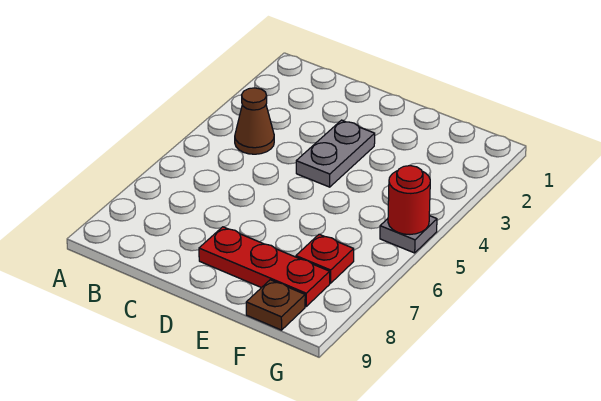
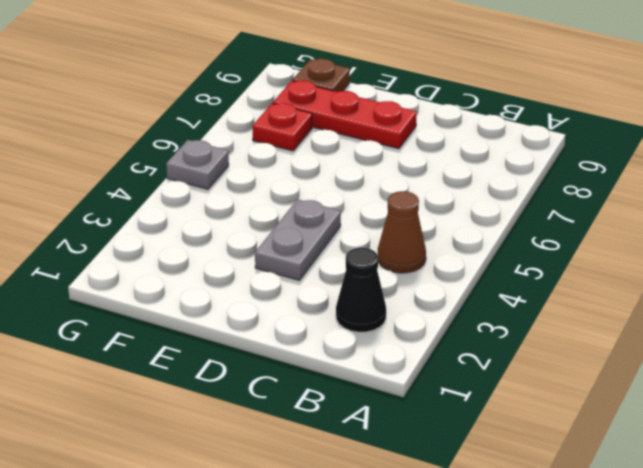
none -> black 1x1 cone [336,248,386,332]
red 1x1 round brick [388,166,430,234] -> none

